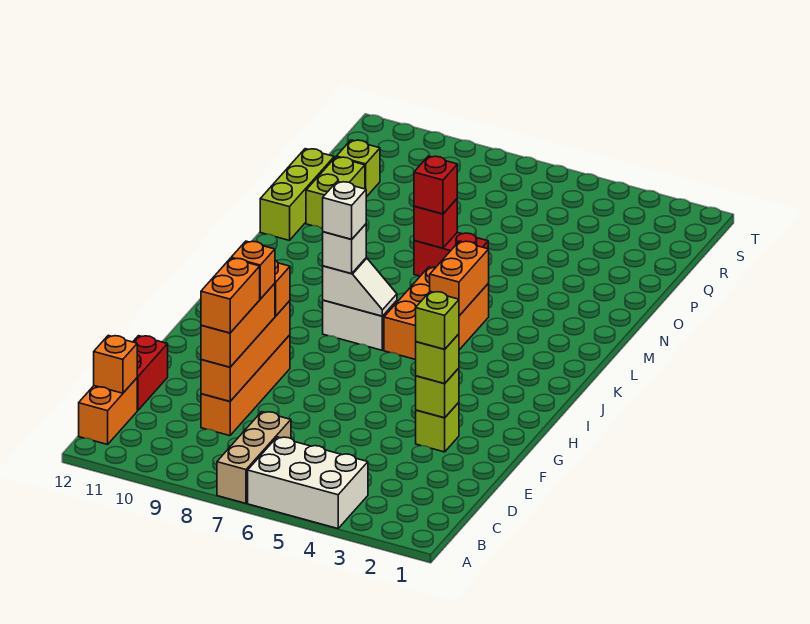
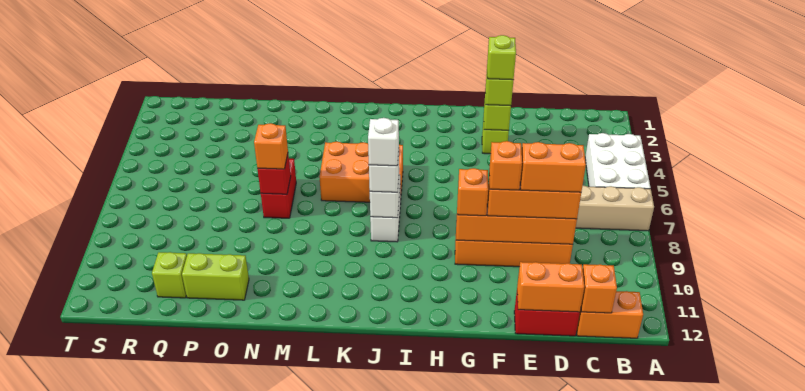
orange 1x2 brick [430,241,489,316] -> orange 1x2 brick moved to [517,262,584,312]
red 1x1 brick [414,156,457,214] -> orange 1x1 brick [254,123,288,169]
lime 1x3 brick [260,149,334,240] -> none

